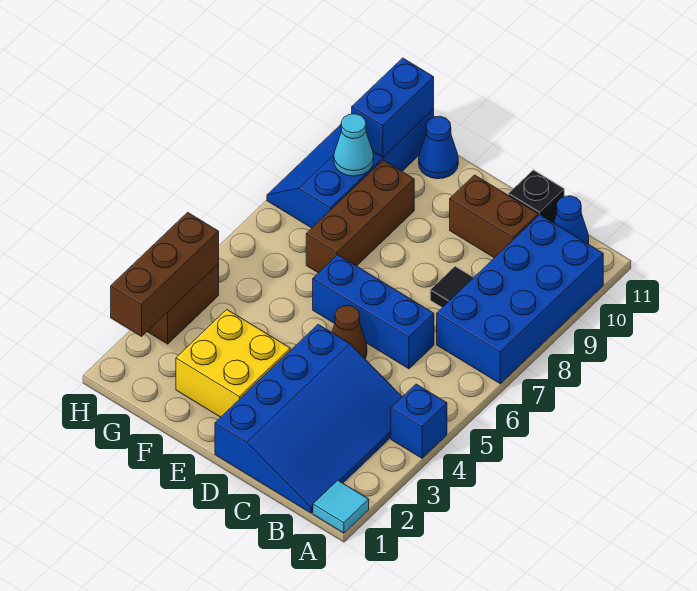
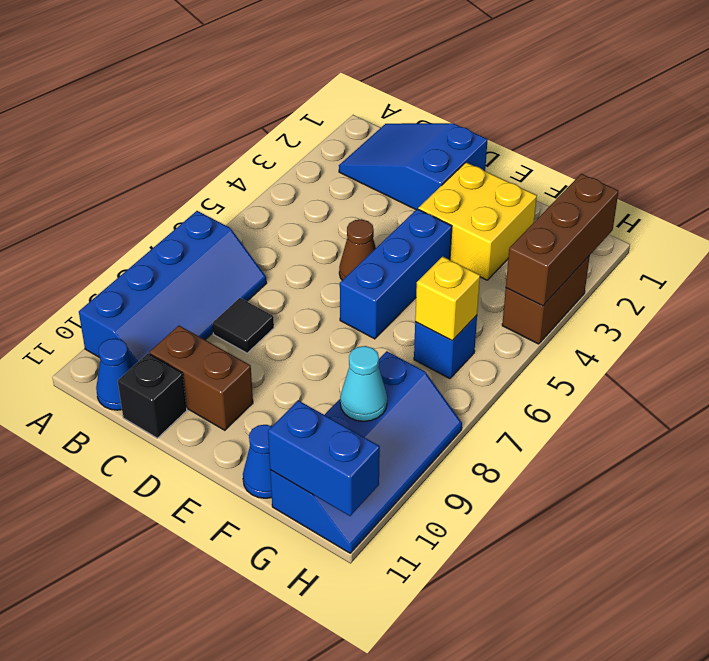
cyan 1x1 tile [313,480,369,533] -> none
blue 1x1 brick [391,384,447,458] -> blue 1x1 brick moved to [414,315,477,379]
blue 2x4 brick [437,215,603,384] -> blue 2x4 slope [79,211,266,366]
blue 3x4 slope [215,324,402,513] -> blue 2x3 slope [339,123,488,209]
blue 1x3 brick [313,255,434,369] -> blue 1x3 brick turned to [340,209,452,339]
brown 1x3 brick [306,160,414,273] -> none
none -> yellow 1x1 brick [415,256,480,341]
blue 1x2 brick [352,58,434,157] -> blue 1x2 brick turned to [268,400,380,516]

